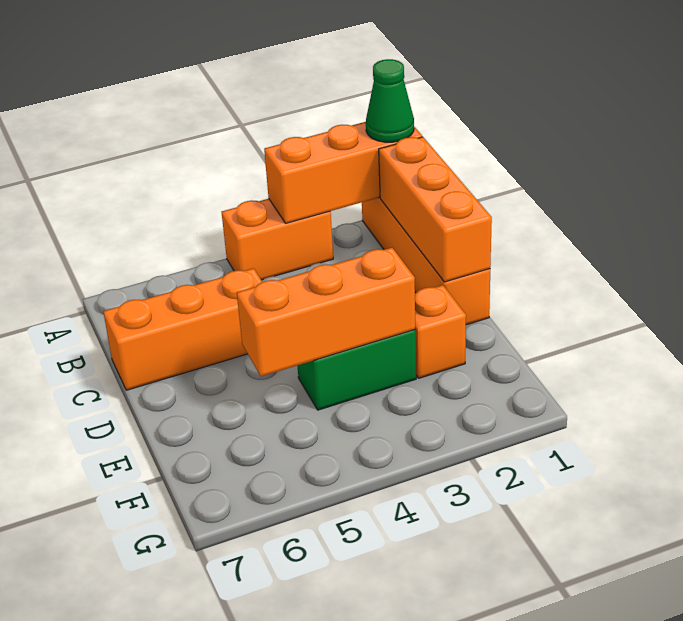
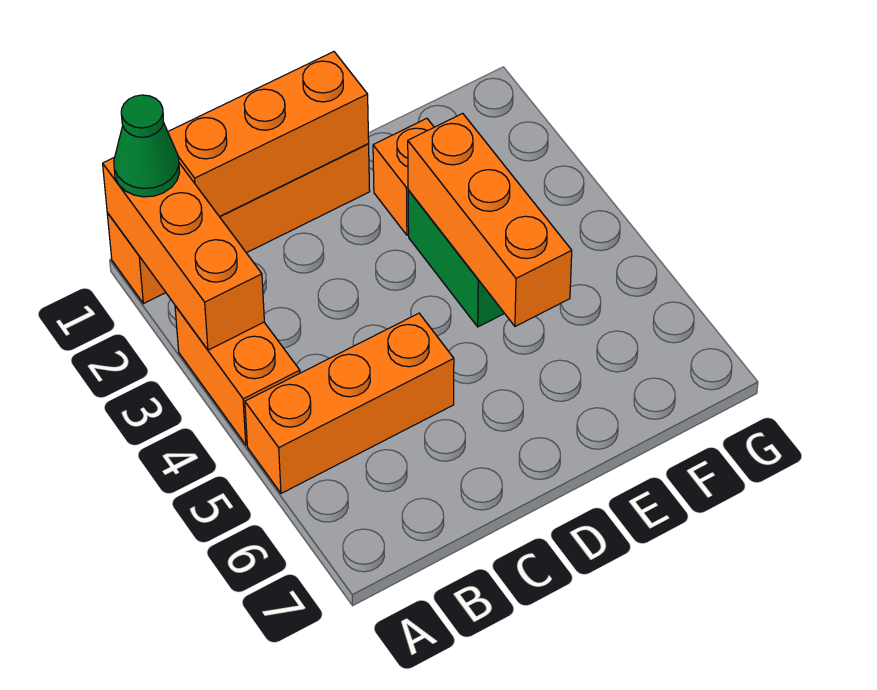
orange 1x3 brick [103,268,262,390] -> orange 1x3 brick turned to [245,313,454,493]

